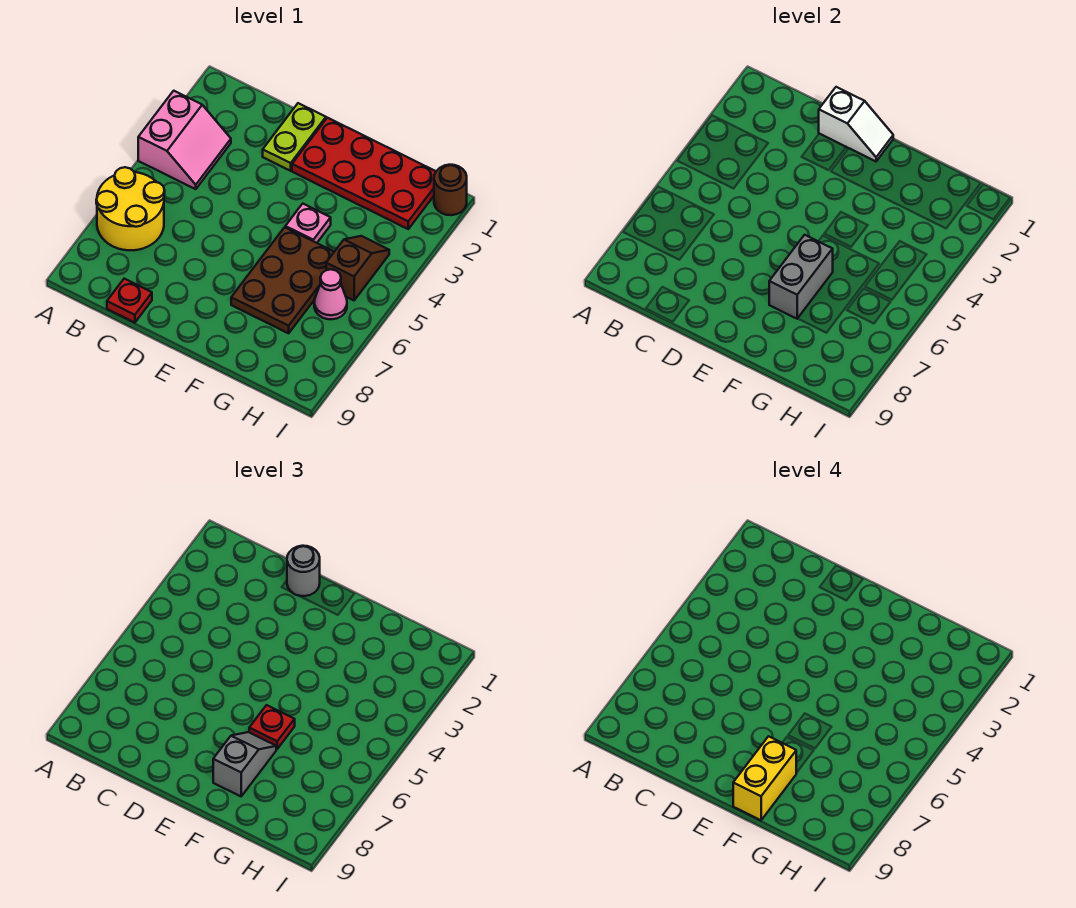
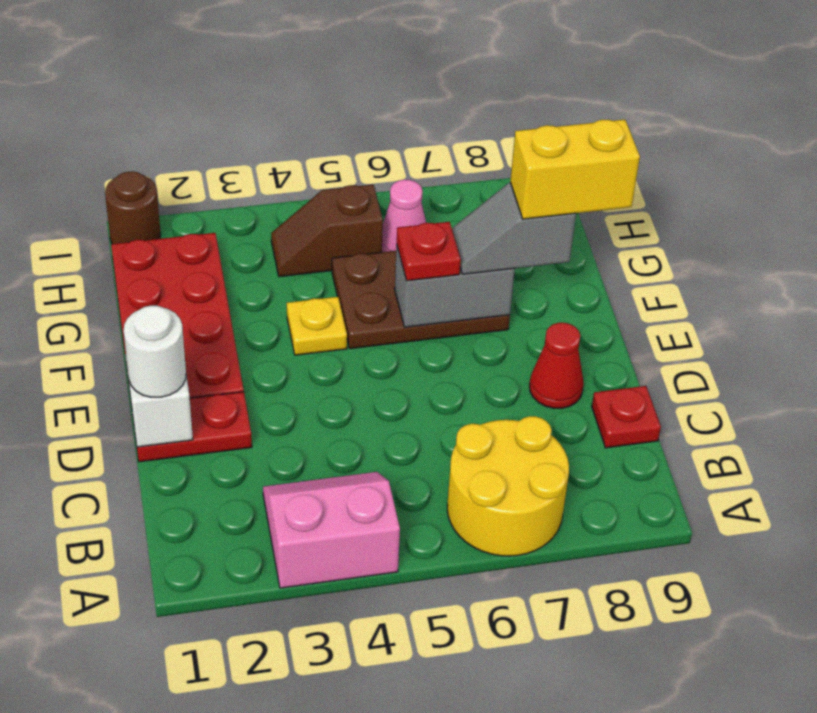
lime 1x2 plate [263,103,326,171] -> red 1x2 plate [133,392,252,462]
grey 1x1 round brick [287,546,320,596] -> white 1x1 round brick [124,306,186,397]
none -> red 1x1 cone [529,323,584,408]
pink 1x1 plate [285,204,331,243] -> yellow 1x1 plate [287,297,347,355]

